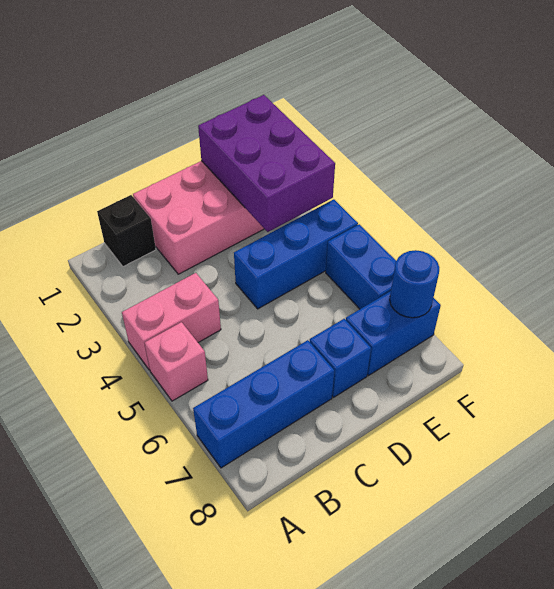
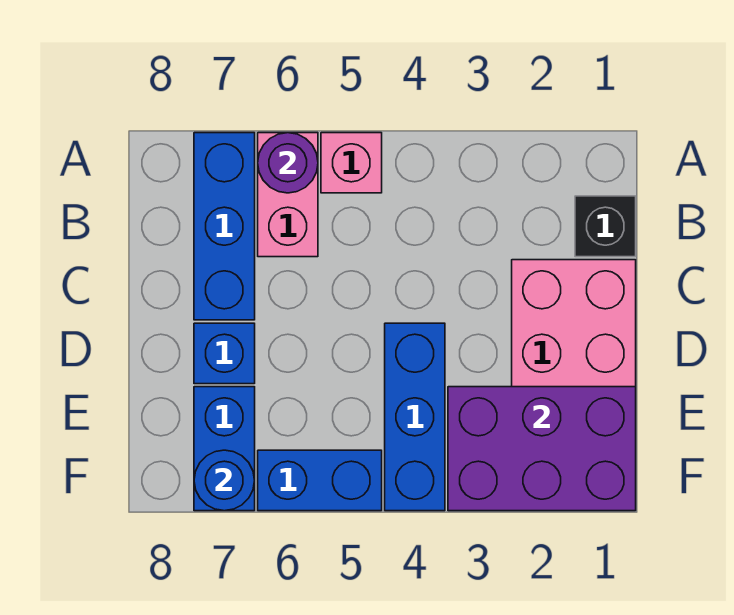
pink 1x2 brick [122,273,221,370] -> pink 1x2 brick moved to [258,133,318,257]
none -> purple 1x1 round brick [258,133,318,193]

